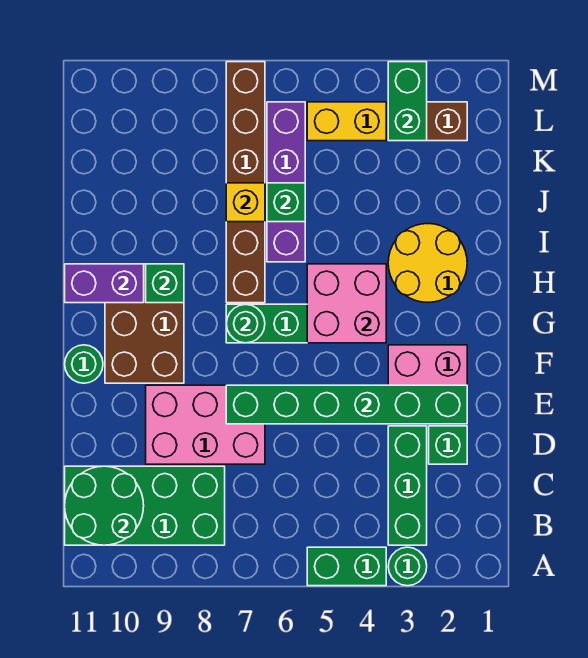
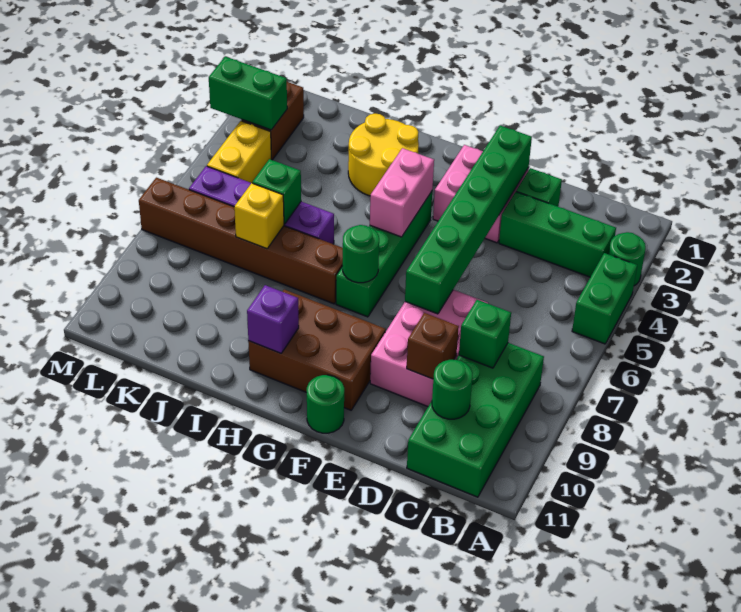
green 2x2 round brick [65,466,144,545] -> green 1x1 round brick [432,360,472,419]
none -> brown 1x1 brick [407,313,459,379]
pink 2x2 brick [307,264,386,343] -> pink 1x2 brick [370,148,434,237]
green 1x1 brick [146,264,184,303] -> green 1x1 brick moved to [459,300,511,368]
purple 1x2 brick [65,264,144,303] -> purple 1x1 brick [247,285,299,353]

